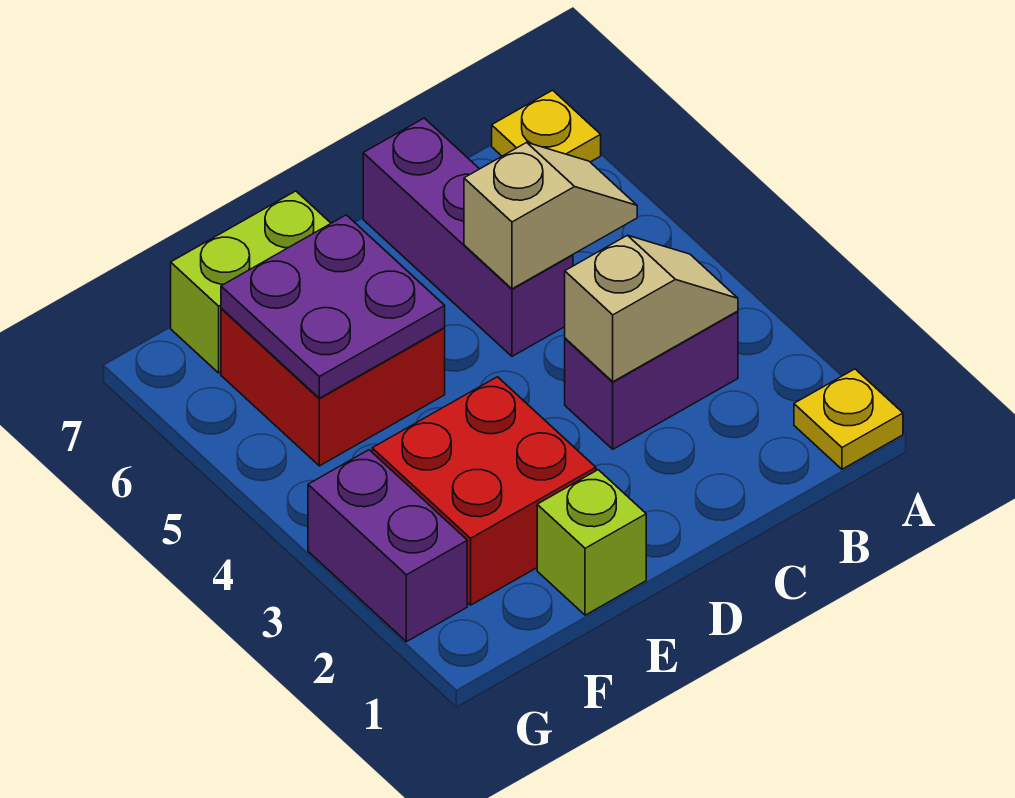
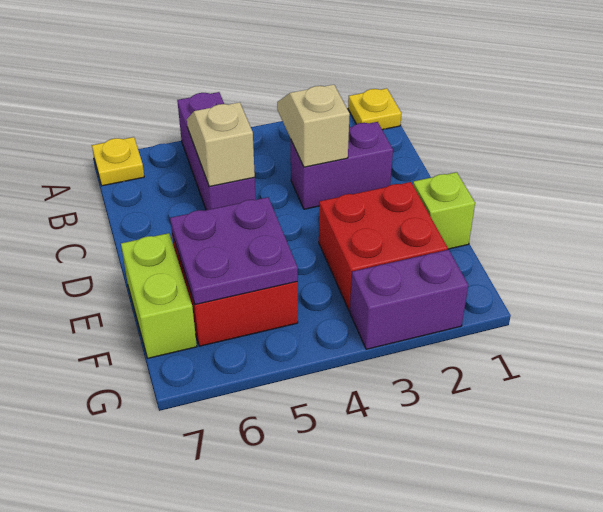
purple 1x2 brick [565,311,738,449] -> purple 1x2 brick turned to [291,122,393,209]
purple 1x3 brick [363,118,573,356] -> purple 1x3 brick turned to [177,92,256,210]

